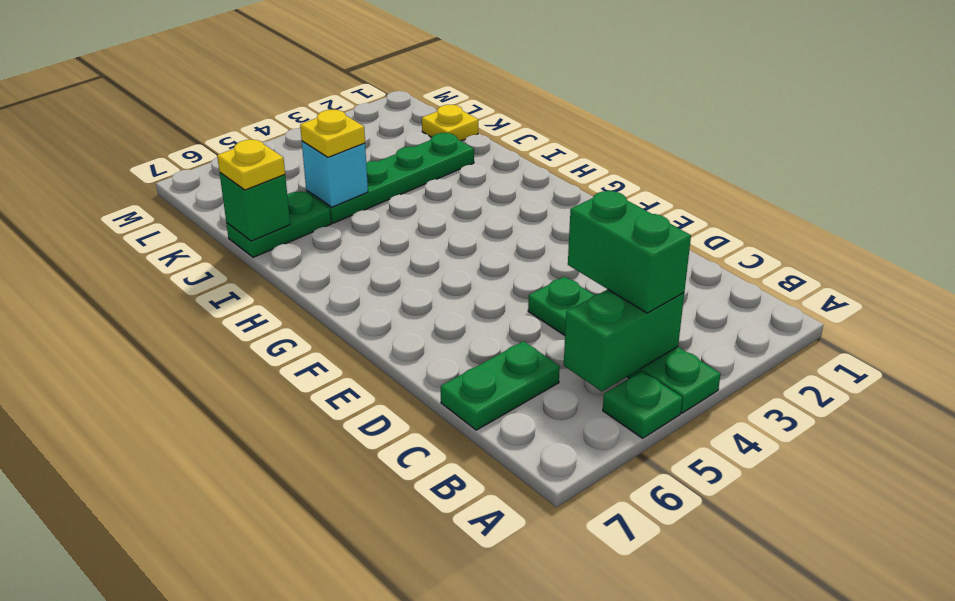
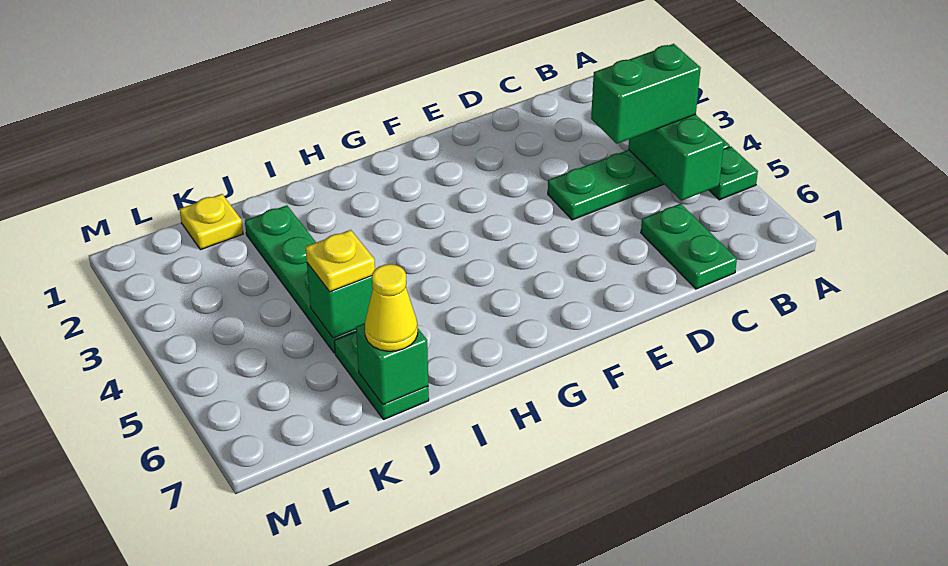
cyan 1x1 brick [302,141,368,207] -> green 1x1 brick [307,263,373,338]
yellow 1x1 plate [217,140,285,190] -> yellow 1x1 cone [365,264,418,351]

